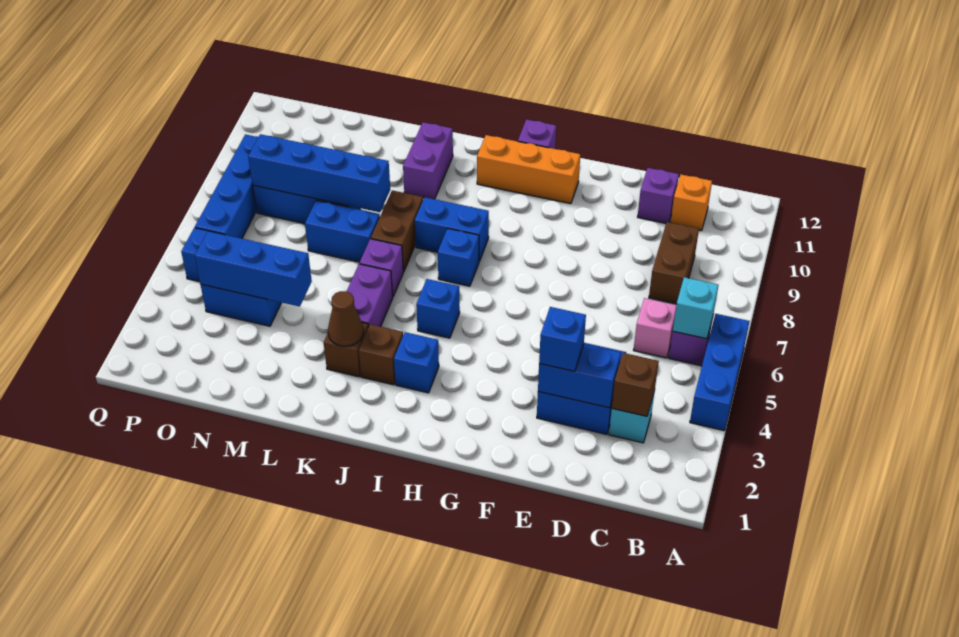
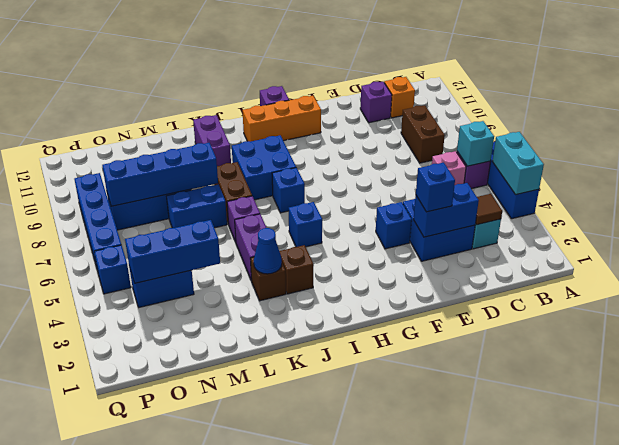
none -> cyan 1x2 brick [492,132,544,195]
brown 1x1 brick [612,353,659,416] -> brown 1x1 tile [476,194,502,225]
blue 1x1 brick [394,332,439,393] -> blue 1x1 brick moved to [376,202,412,249]
blue 1x2 brick [415,197,489,261] -> blue 2x2 brick [232,135,296,200]
brown 1x1 cone [328,291,363,346] -> blue 1x1 cone [254,228,282,274]

